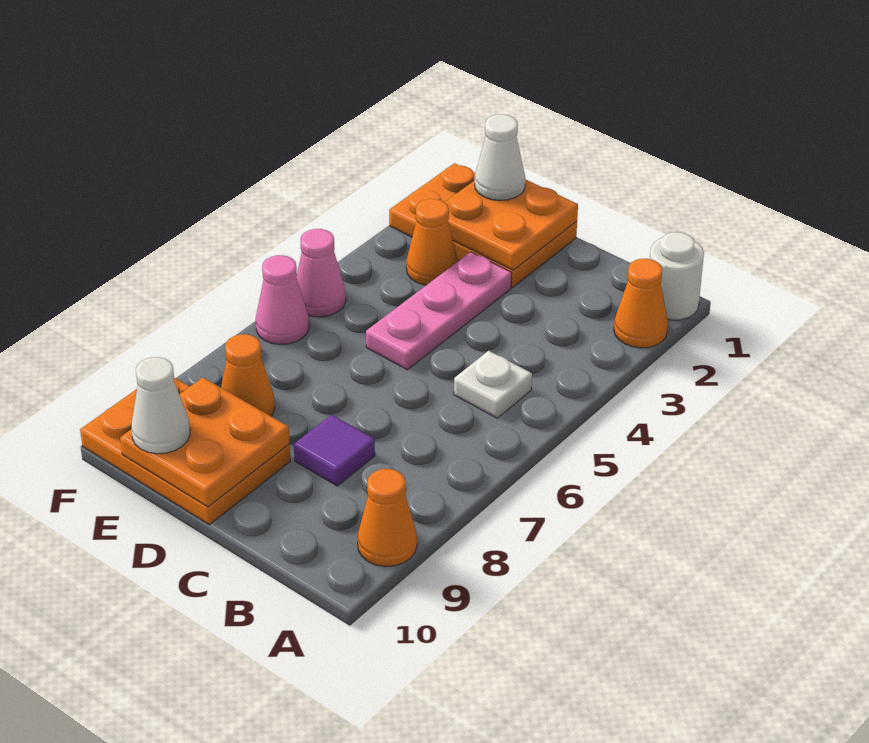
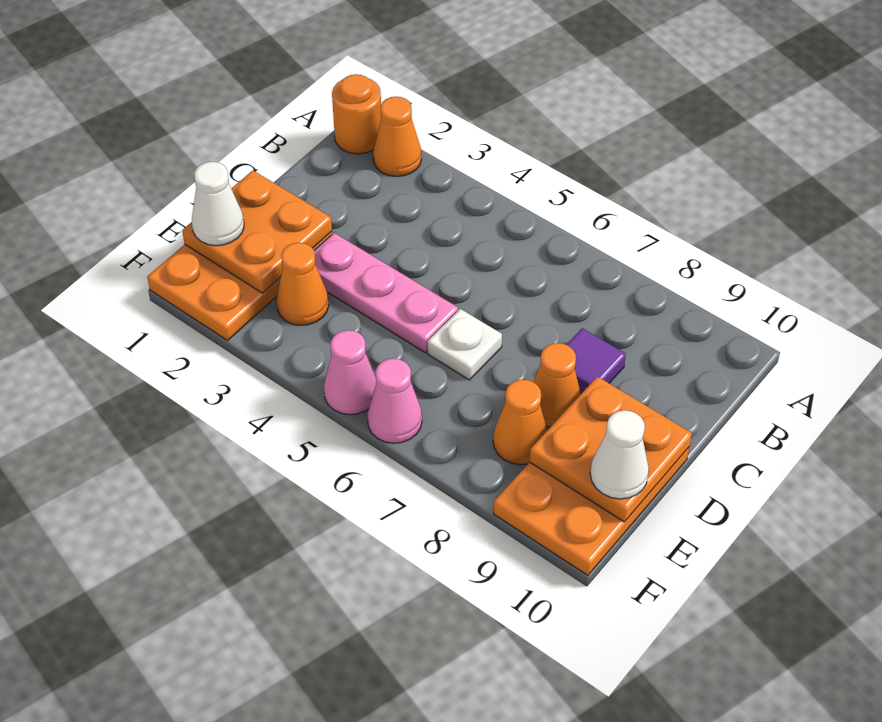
white 1x1 round brick [650,232,704,320] -> orange 1x1 round brick [332,74,381,154]
orange 1x1 cone [358,469,417,567] -> orange 1x1 cone moved to [534,343,581,427]
white 1x1 plate [454,351,532,418] -> white 1x1 plate moved to [428,309,502,380]

